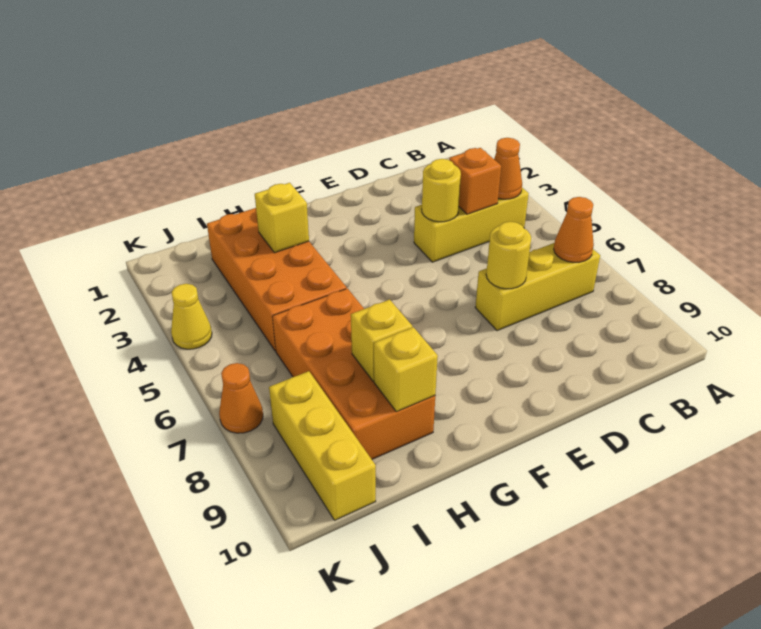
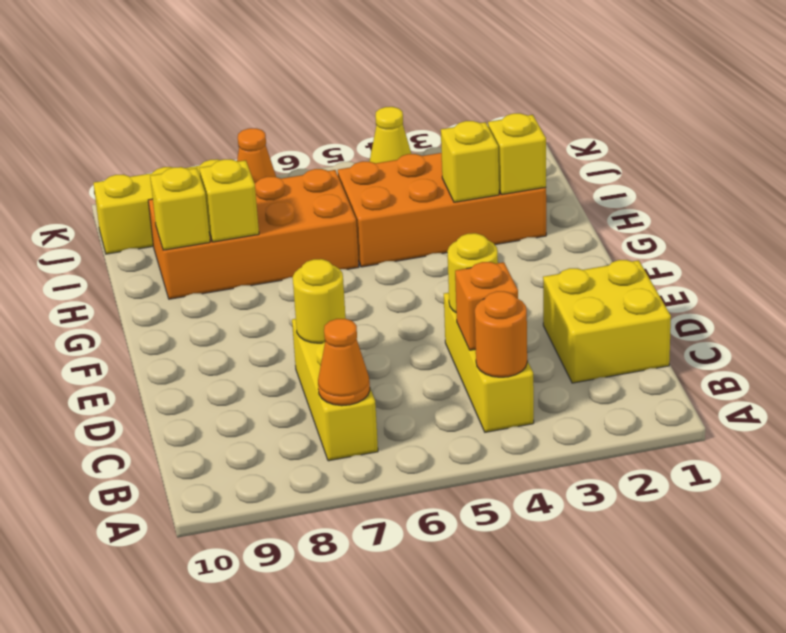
orange 1x1 cone [494,138,522,199] -> orange 1x1 round brick [475,291,527,377]
none -> yellow 2x2 brick [543,260,671,383]
none -> yellow 1x1 brick [488,113,546,195]

